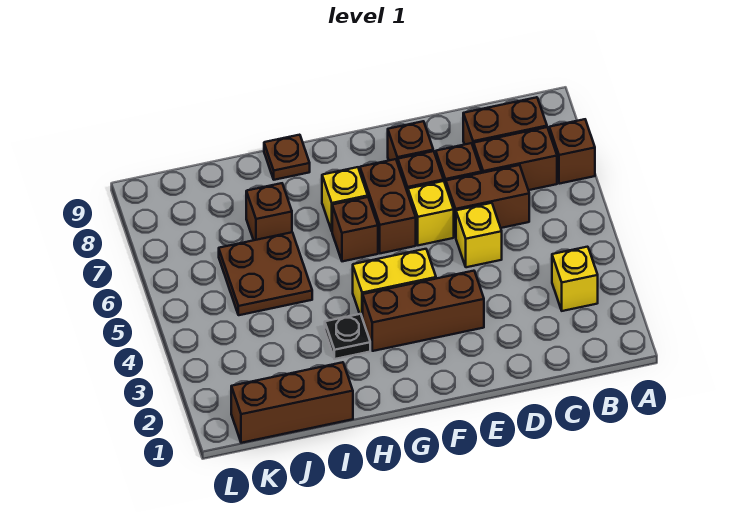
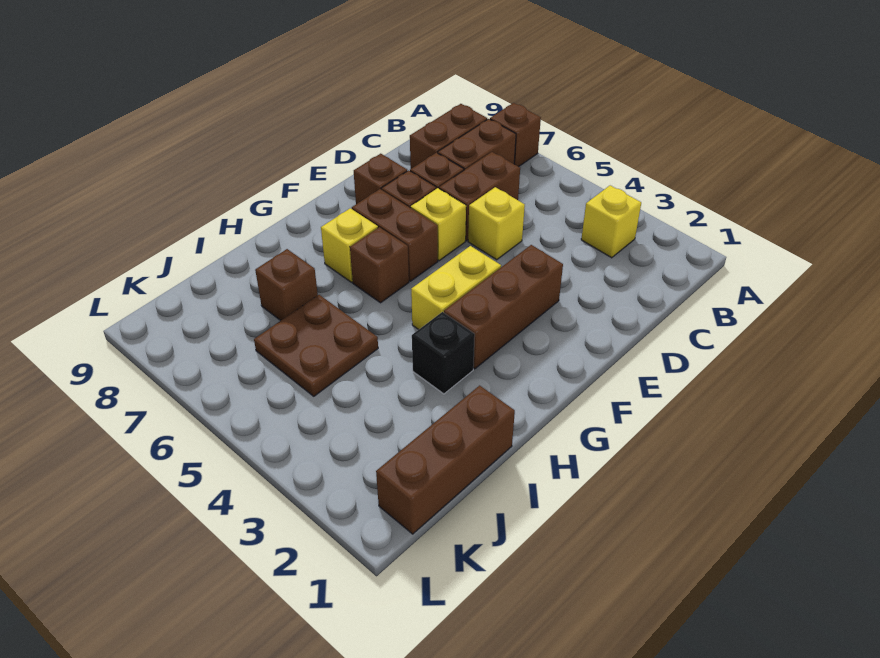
black 1x1 plate [325,314,370,359] -> black 1x1 brick [412,312,475,394]
brown 1x1 plate [264,135,310,180] -> none

